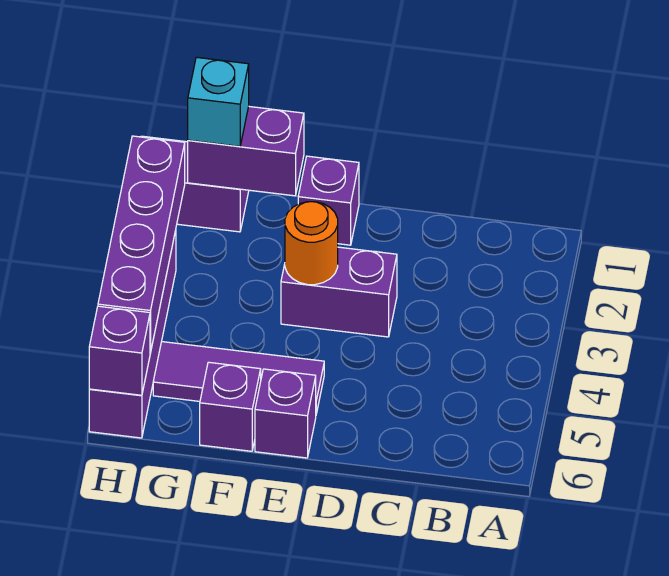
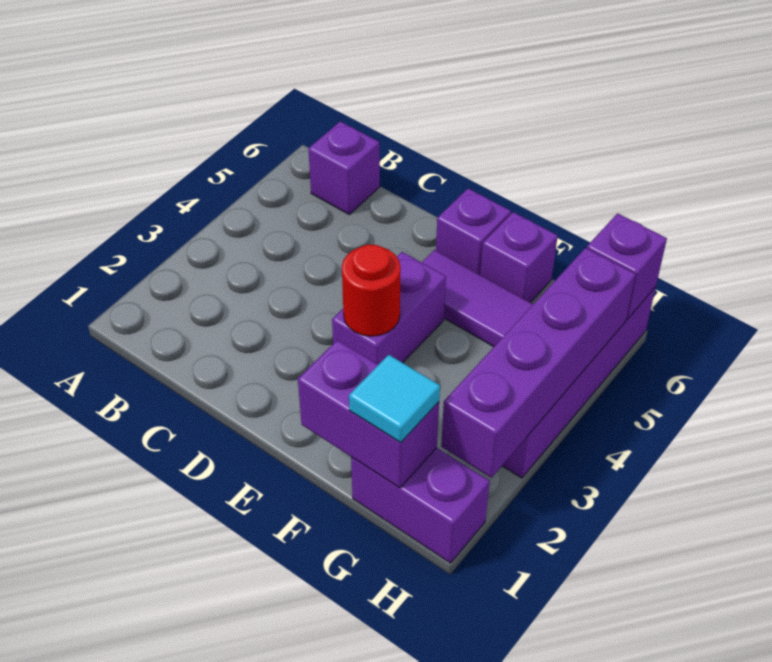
purple 1x2 brick [281,247,397,337] -> purple 1x2 brick turned to [332,252,446,365]
purple 1x1 brick [298,156,359,245] -> purple 1x1 brick moved to [308,121,380,214]
orange 1x1 round brick [285,202,338,285] -> red 1x1 round brick [342,245,401,336]
cyan 1x1 brick [188,57,249,146] -> cyan 1x1 tile [349,355,440,442]

